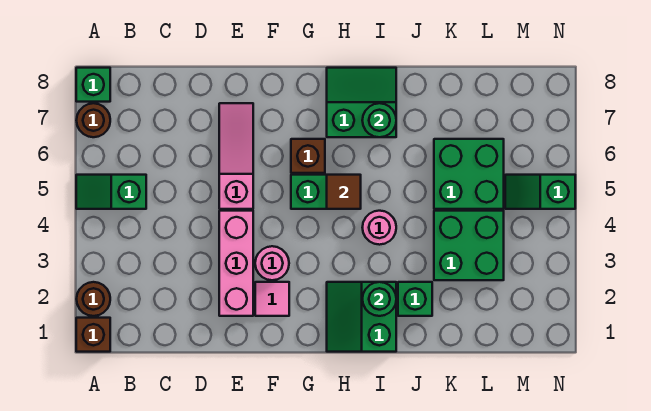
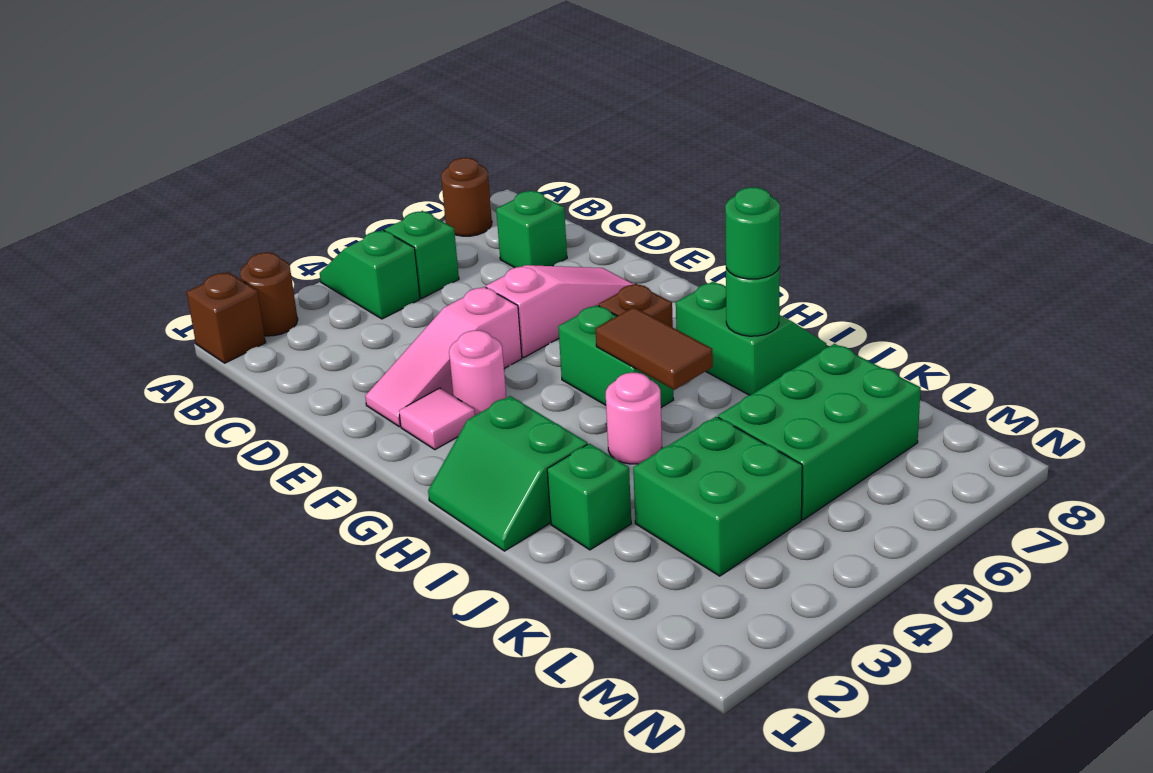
green 1x1 brick [76,68,110,102] -> green 1x1 brick moved to [496,191,567,268]
pink 1x3 brick [219,211,253,316] -> pink 1x3 slope [365,287,522,427]
green 2x2 slope [327,282,396,352] -> green 2x2 slope turned to [428,396,588,551]
brown 1x1 tile [327,175,361,209] -> brown 1x2 tile [595,307,713,390]
green 1x1 round brick [362,282,396,316] -> green 1x1 round brick moved to [725,187,780,279]
green 2x2 brick [434,139,504,209] -> green 2x3 brick [718,344,921,520]
green 1x2 slope [505,175,575,209] -> green 1x2 slope moved to [320,230,420,319]

